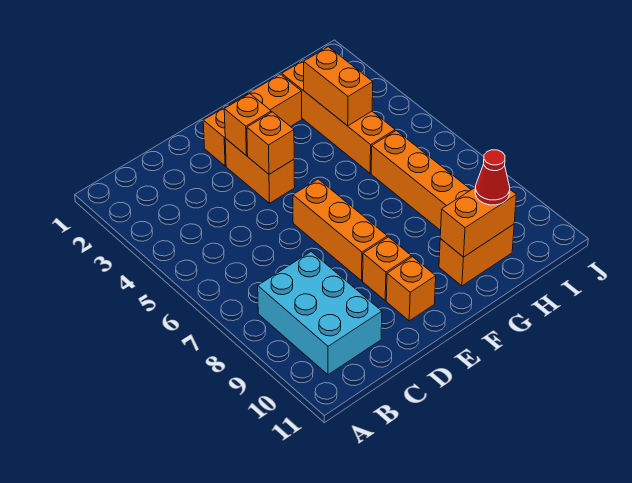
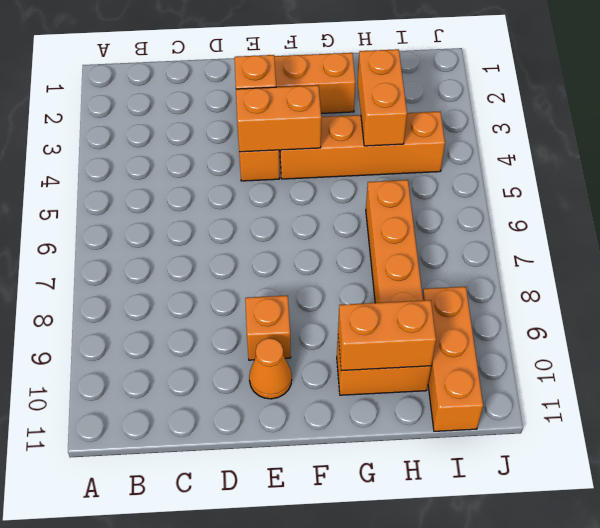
cyan 2x3 brick [258,252,382,375] -> none
orange 1x1 brick [247,112,294,174] -> orange 1x2 brick [236,85,321,152]
orange 1x3 brick [293,179,387,281] -> orange 1x3 brick moved to [423,287,483,431]
orange 1x1 brick [386,257,436,321] -> orange 1x1 cone [249,338,292,399]
orange 1x4 brick [282,59,395,173] -> orange 1x4 brick turned to [280,112,445,179]
red 1x1 cone [475,150,510,205] -> none

